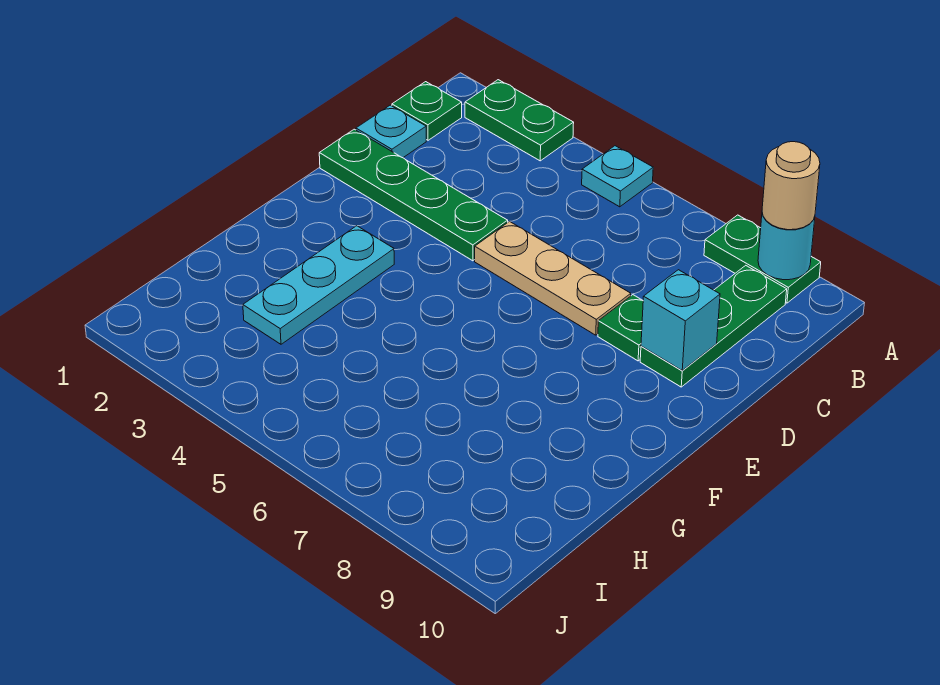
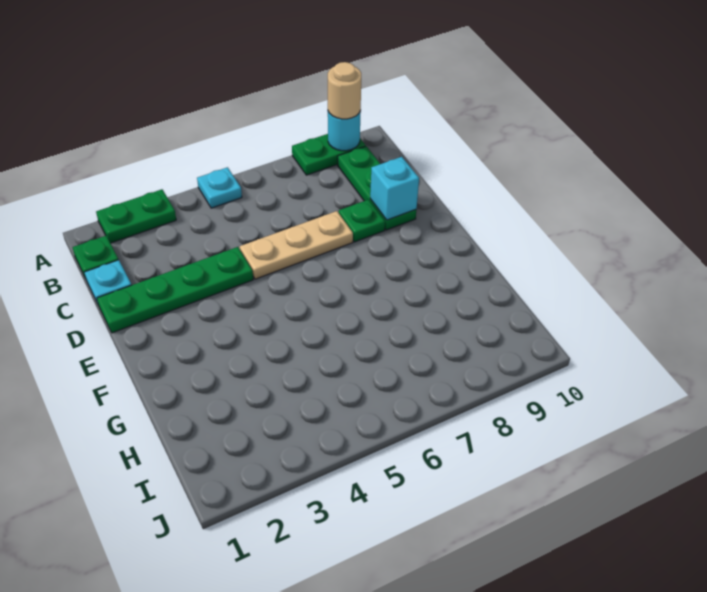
cyan 1x3 plate [243,226,394,344] -> none

